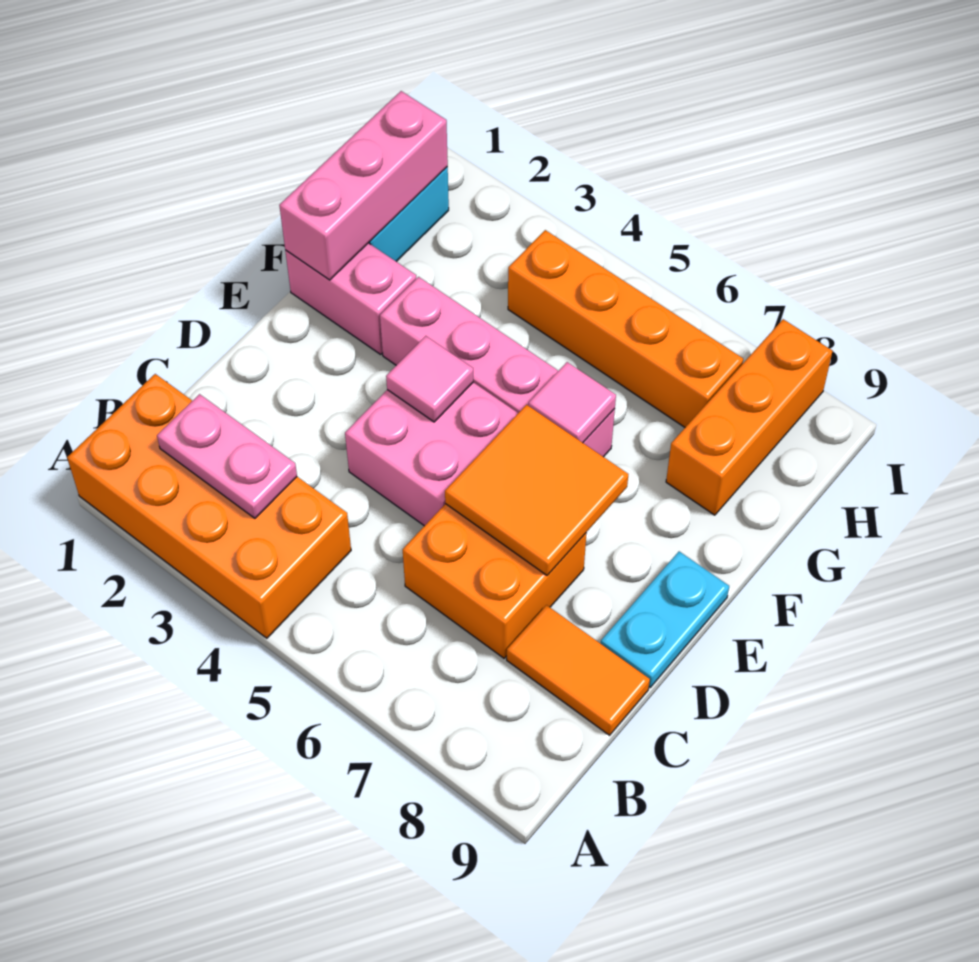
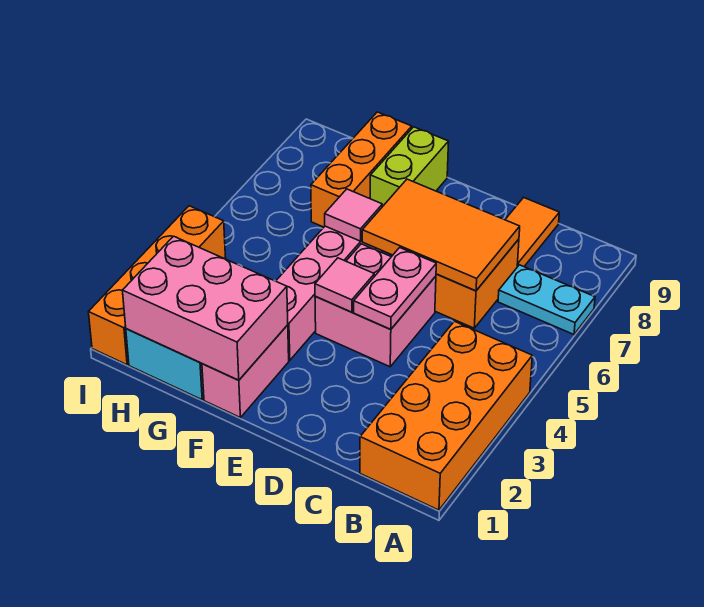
pink 1x2 plate [157,394,297,518] -> pink 1x2 plate moved to [354,248,436,330]
orange 2x2 tile [445,405,628,575] -> orange 2x3 tile [362,179,520,291]
cyan 1x2 plate [601,551,729,687] -> cyan 1x2 plate moved to [498,265,595,335]
pink 1x3 brick [279,91,448,280] -> pink 2x3 brick [122,236,288,380]
none -> lime 1x2 brick [370,127,449,207]
orange 1x3 brick [666,319,833,515] -> orange 1x3 brick turned to [311,112,412,227]
orange 1x4 brick [508,230,743,427] -> orange 1x4 brick moved to [89,206,226,365]

